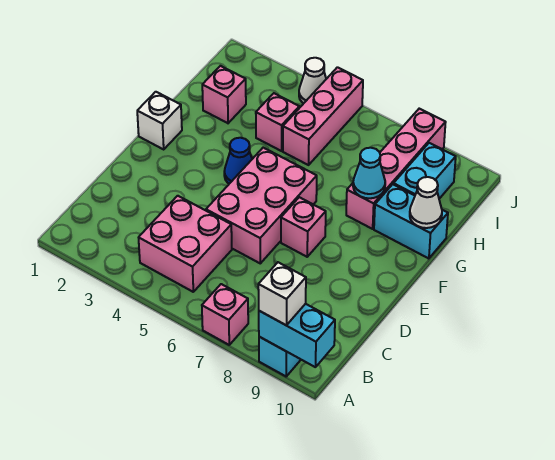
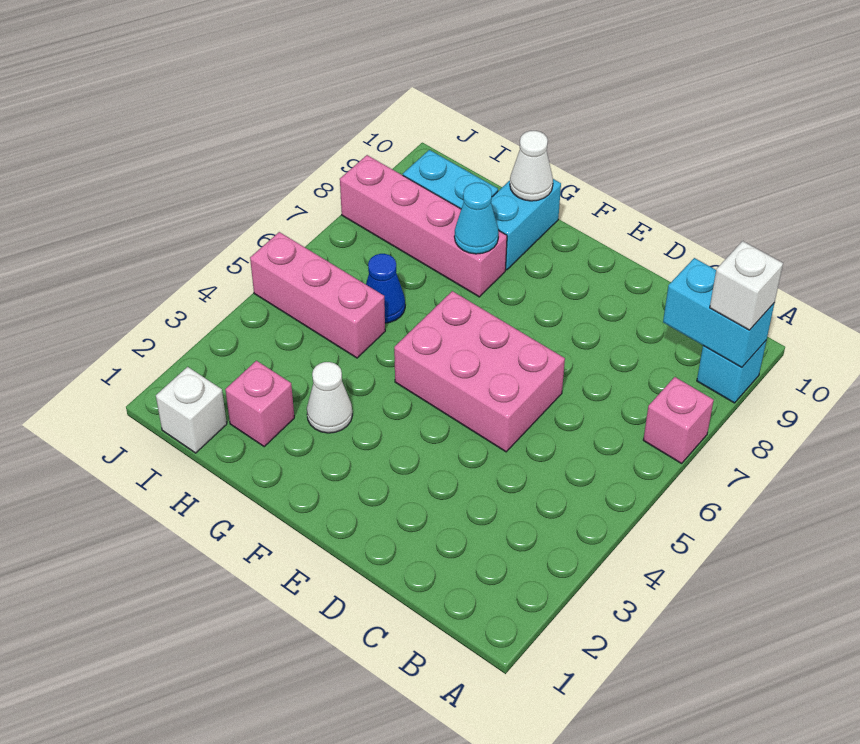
cyan 1x2 brick [259,304,335,367] -> cyan 1x2 brick turned to [663,258,774,368]
pink 2x2 brick [139,196,232,292] -> none
pink 1x1 brick [281,197,326,257] -> none
white 1x1 brick [137,92,182,149] -> white 1x1 brick moved to [156,367,227,453]
blue 1x1 cone [224,138,252,184] -> blue 1x1 cone moved to [366,254,405,323]
pink 1x1 brick [256,93,299,151] -> none
white 1x1 cone [299,58,326,103] -> white 1x1 cone moved to [307,362,352,433]

